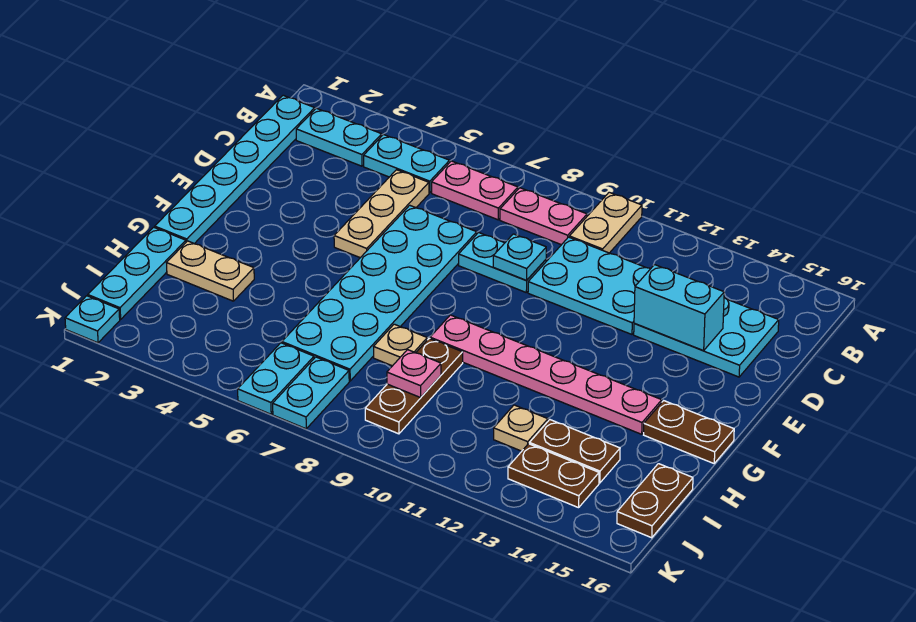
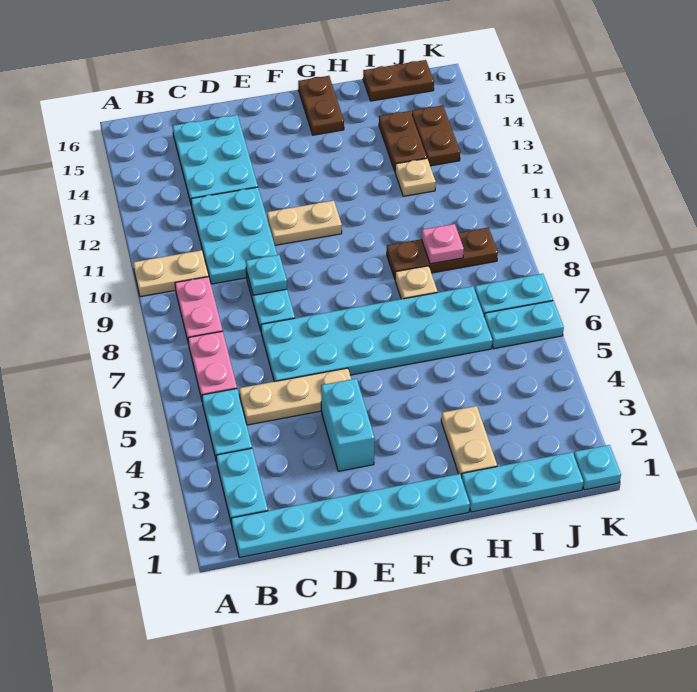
cyan 1x2 brick [634,265,724,351] -> cyan 1x2 brick moved to [321,379,375,471]
none -> tan 1x2 plate [267,201,342,245]
pink 1x6 plate [430,315,662,434] -> none

